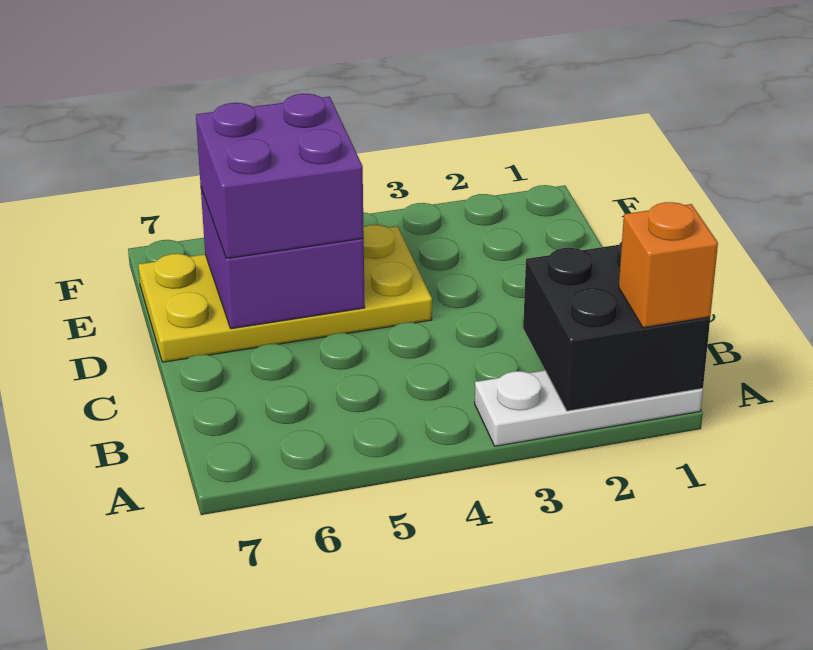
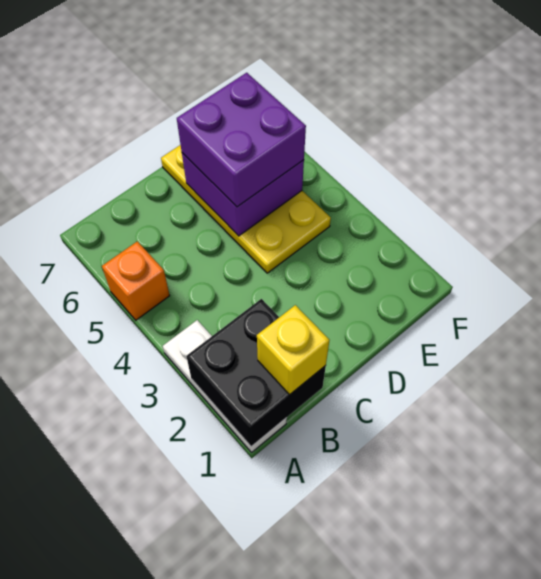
orange 1x1 brick [619,202,718,328] -> orange 1x1 brick moved to [102,241,170,320]
none -> yellow 1x1 brick [257,305,330,395]

